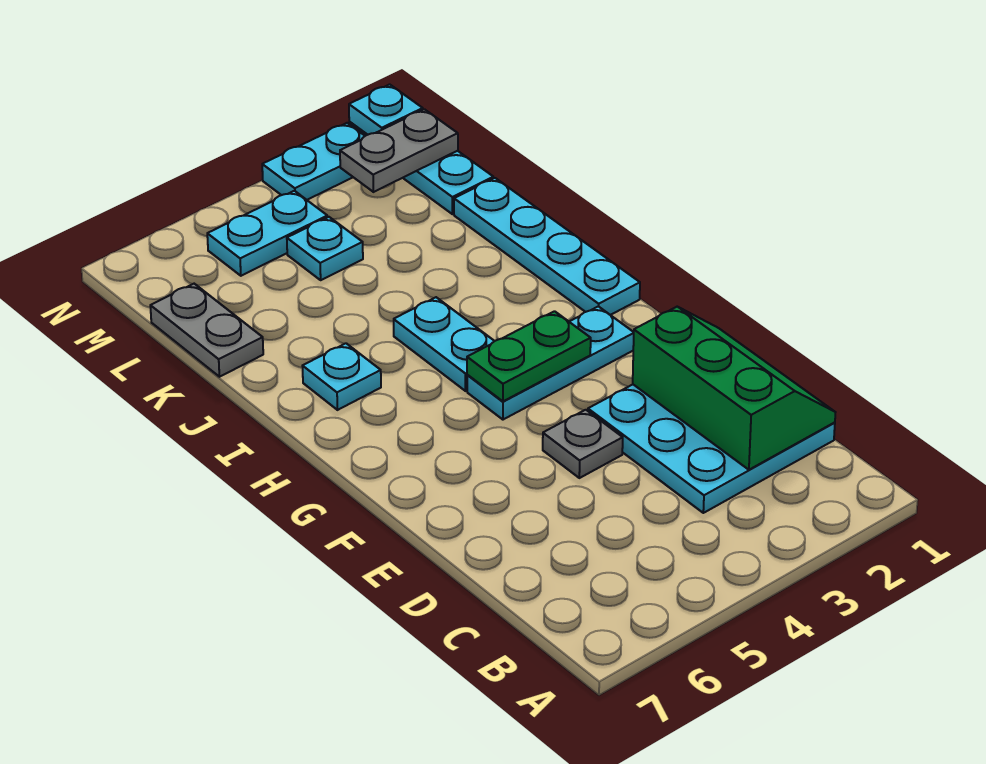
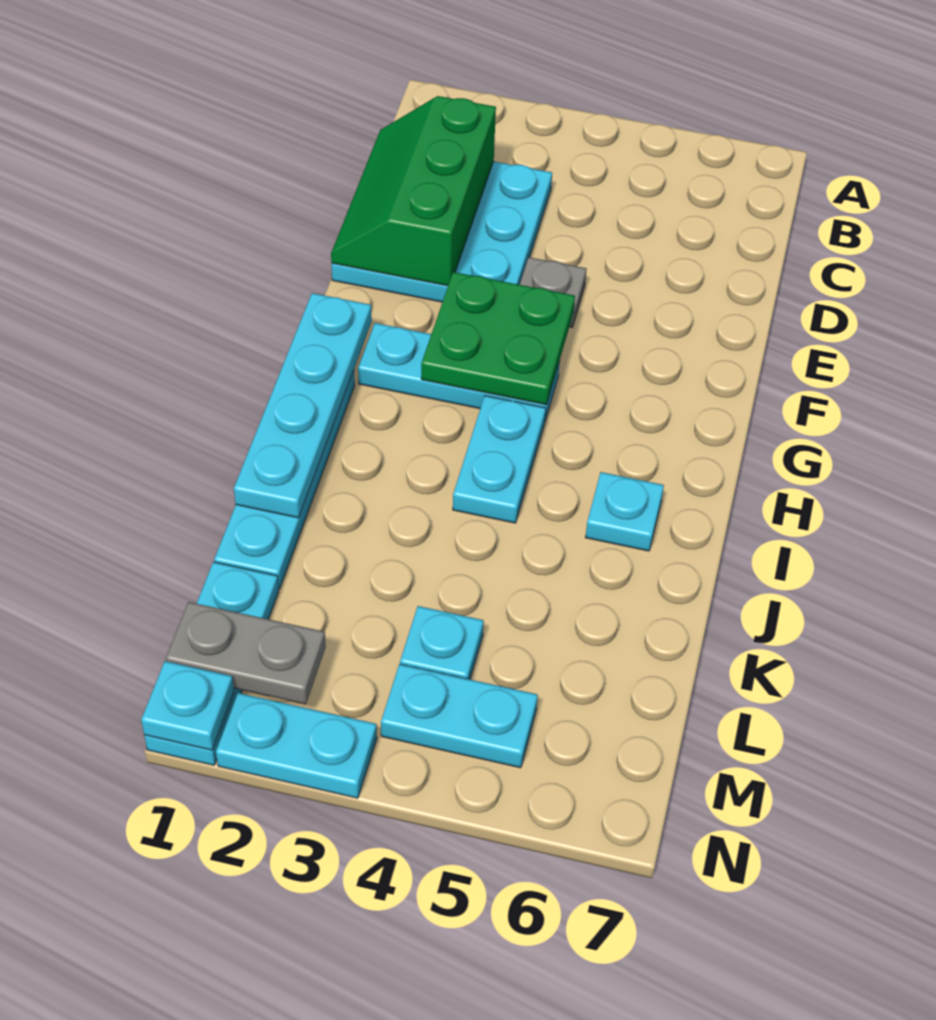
none -> cyan 1x4 plate [234,293,372,518]
green 1x2 plate [467,311,591,401] -> green 2x2 plate [421,272,575,405]
grey 1x2 plate [150,284,263,377] -> none

